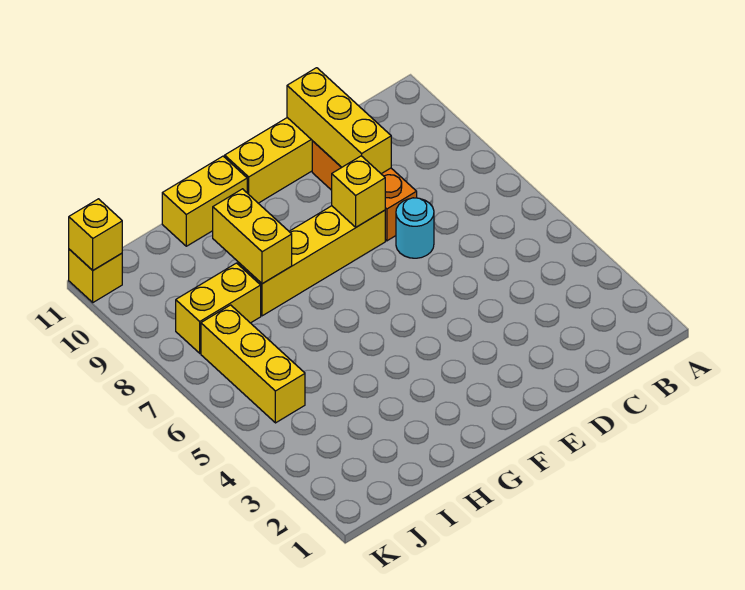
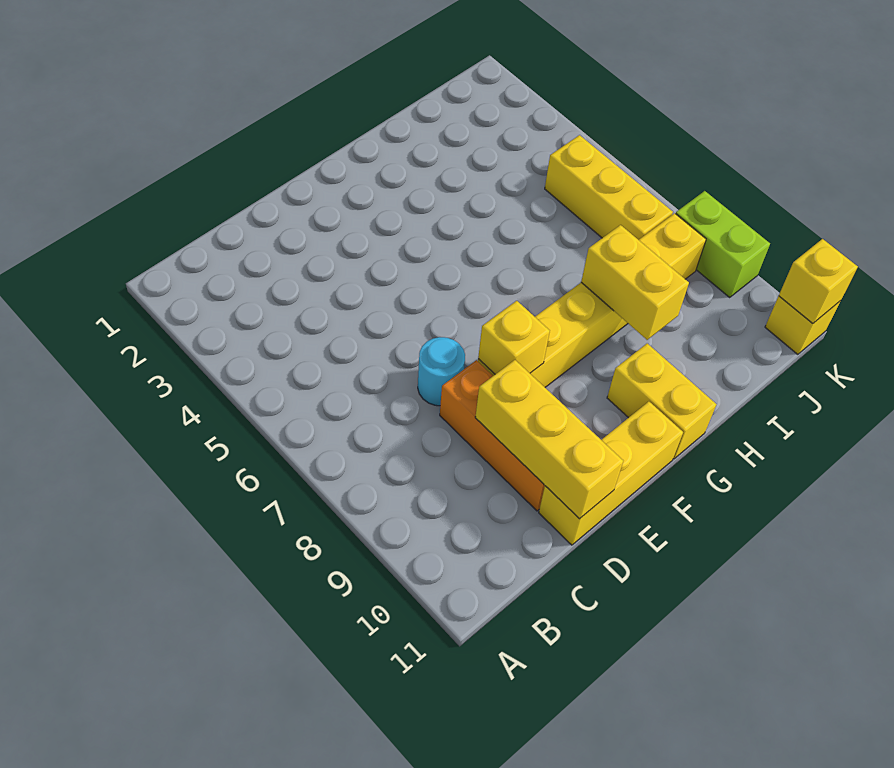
yellow 1x2 brick [162,156,247,246] -> yellow 1x2 brick turned to [607,343,716,459]
none -> lime 1x2 brick [676,191,770,298]

